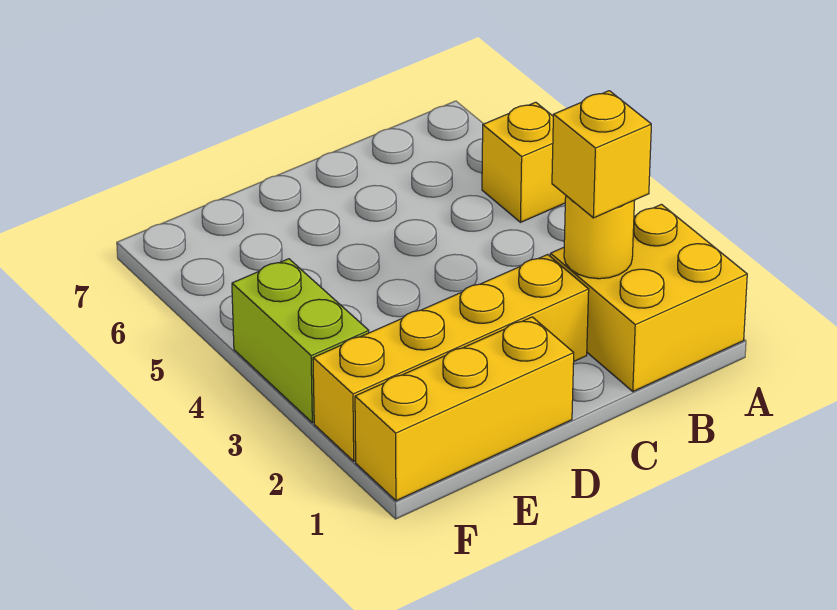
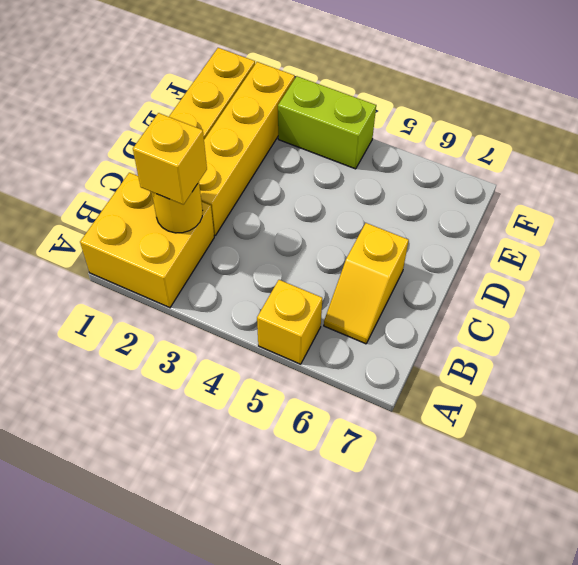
none -> yellow 1x2 slope [324,223,409,344]

